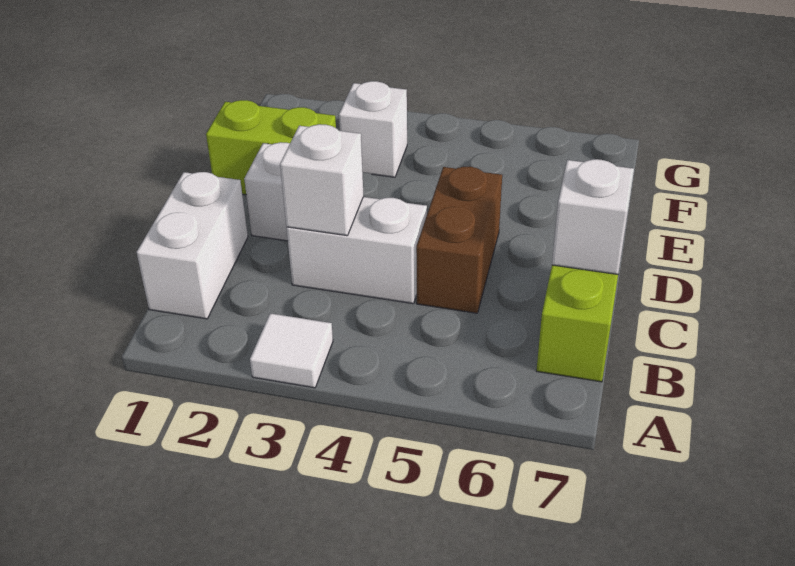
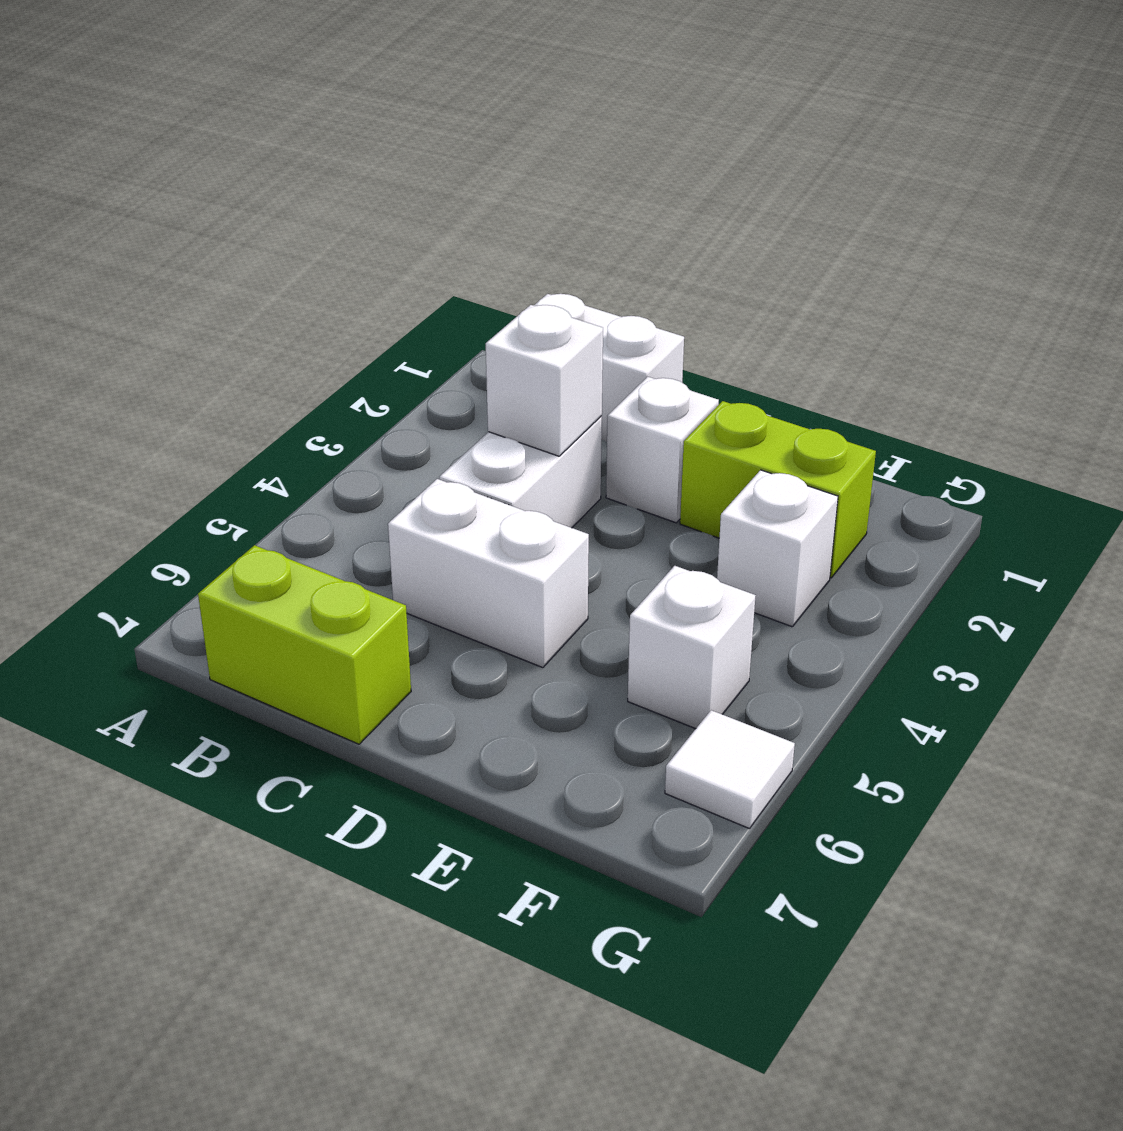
white 1x1 tile [250,313,333,388] -> white 1x1 tile moved to [665,710,795,829]
brown 1x2 brick [416,167,502,313] -> white 1x2 brick [388,479,589,668]
white 1x1 brick [552,159,634,274] -> white 1x1 brick moved to [628,566,756,729]
lime 1x2 brick [206,100,336,195] -> lime 1x2 brick turned to [680,401,876,578]

